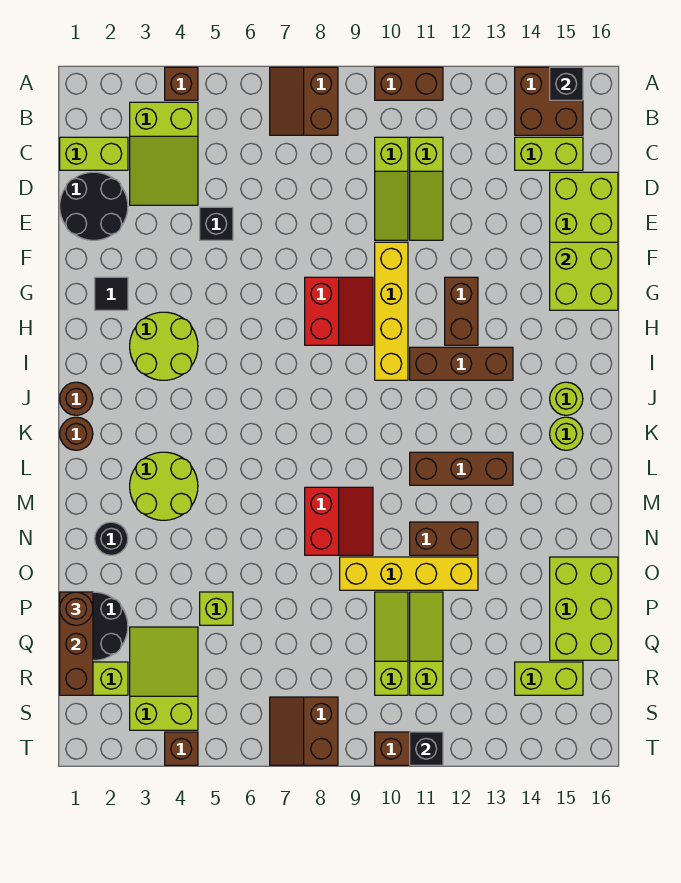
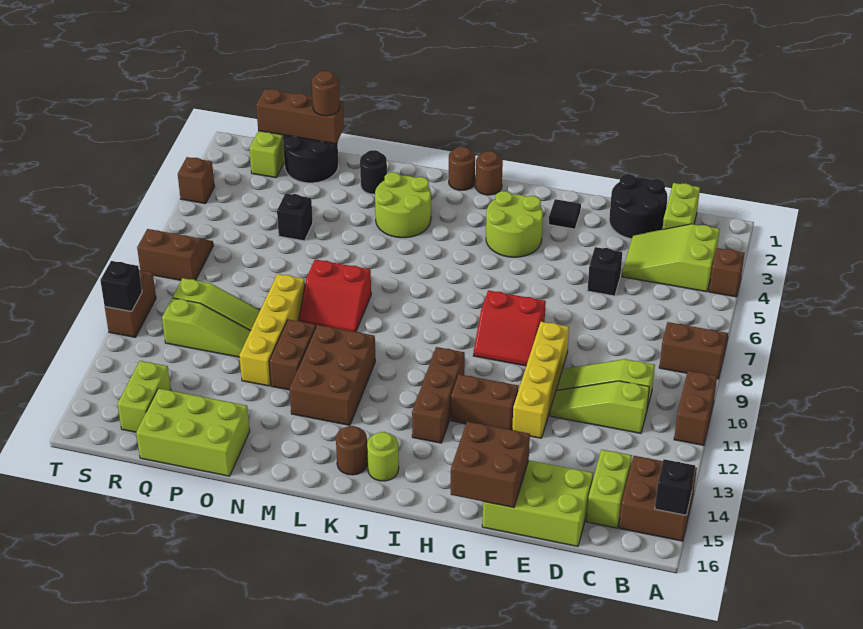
yellow 1x4 brick [375,242,408,380] -> yellow 1x4 brick turned to [512,322,569,438]
lime 2x2 brick [550,242,618,310] -> brown 2x2 brick [451,422,530,507]
lime 1x1 round brick [550,417,583,450] -> brown 1x1 round brick [336,426,368,475]
brown 1x3 brick [410,452,513,485] -> brown 2x3 brick [290,325,375,425]
lime 1x1 brick [200,592,233,625] -> black 1x1 brick [277,193,313,241]
lime 2x3 slope [130,627,198,730] -> none

